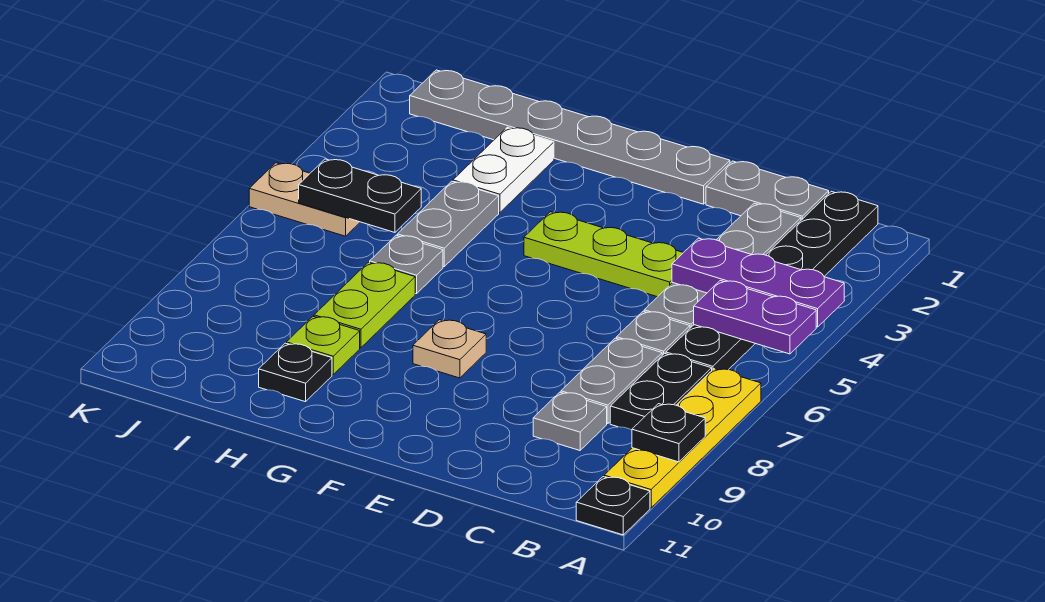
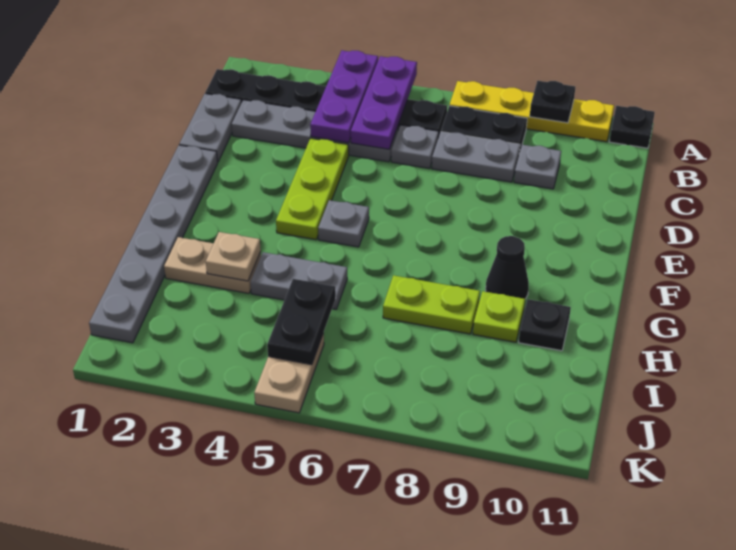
purple 1x2 plate [694,281,816,354] -> purple 1x3 plate [351,56,417,149]
tan 1x1 plate [413,320,486,378] -> tan 1x1 plate moved to [206,232,261,281]
none -> black 1x1 cone [486,236,529,299]
white 1x2 plate [453,127,554,213] -> tan 1x2 plate [164,237,261,293]
grey 1x1 plate [370,235,443,294] -> grey 1x1 plate moved to [318,200,369,247]

